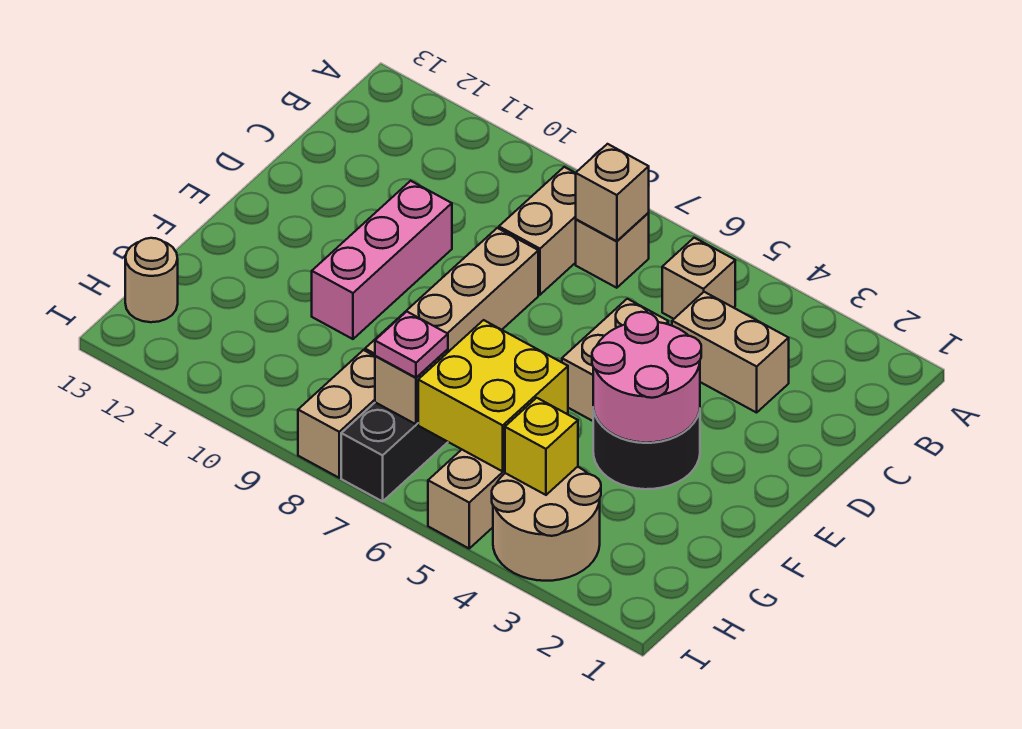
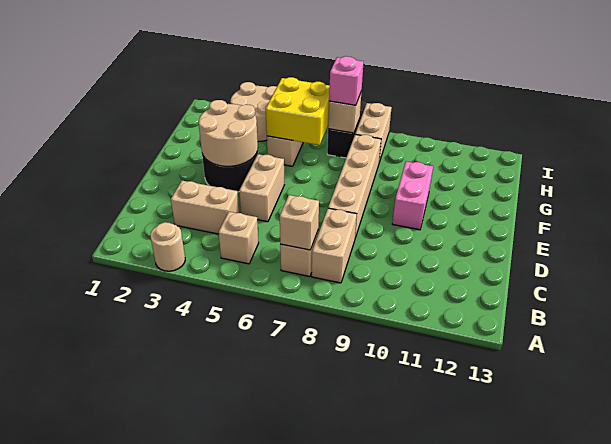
pink 1x3 brick [312,181,452,339] -> pink 1x2 brick [392,161,433,230]
pink 2x2 round brick [592,312,701,443] -> tan 2x2 round brick [199,100,258,166]
yellow 1x1 brick [505,398,578,495] -> none
pink 1x1 plate [375,312,448,378] -> pink 1x1 brick [329,56,364,105]
tan 1x1 round brick [125,238,178,322] -> tan 1x1 round brick moved to [150,222,185,271]

